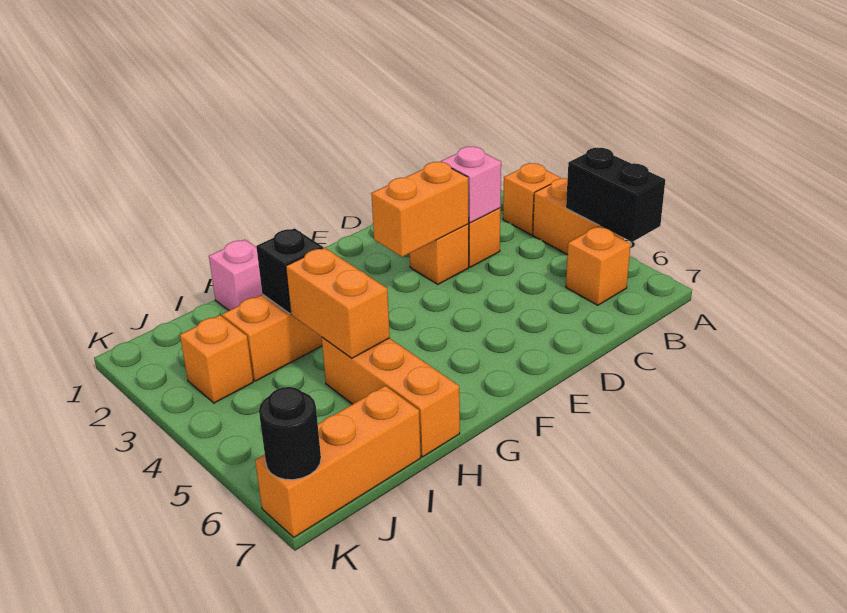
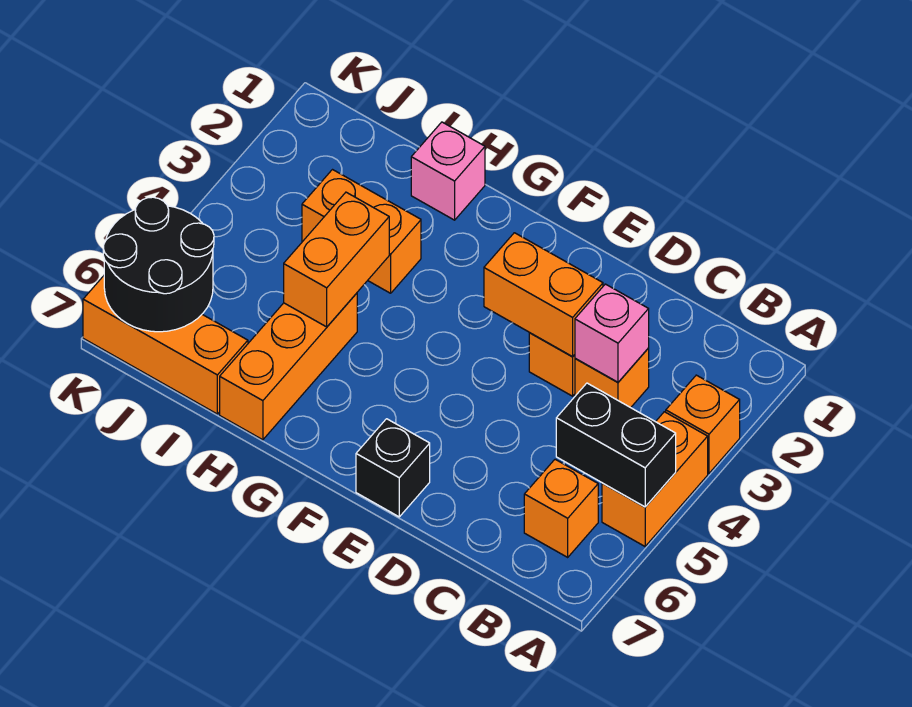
black 1x2 brick [566,148,665,242] -> black 1x2 brick turned to [556,383,676,507]
black 1x1 brick [256,228,323,313] -> black 1x1 brick moved to [356,419,430,517]
orange 1x1 brick [180,315,253,403] -> none
black 1x1 round brick [259,387,321,480] -> black 2x2 round brick [103,197,214,332]

